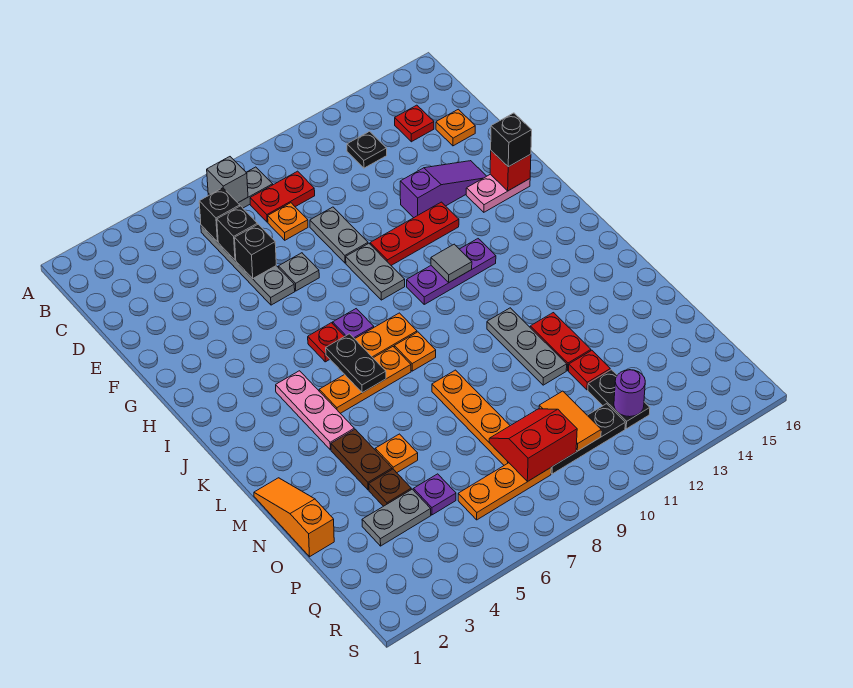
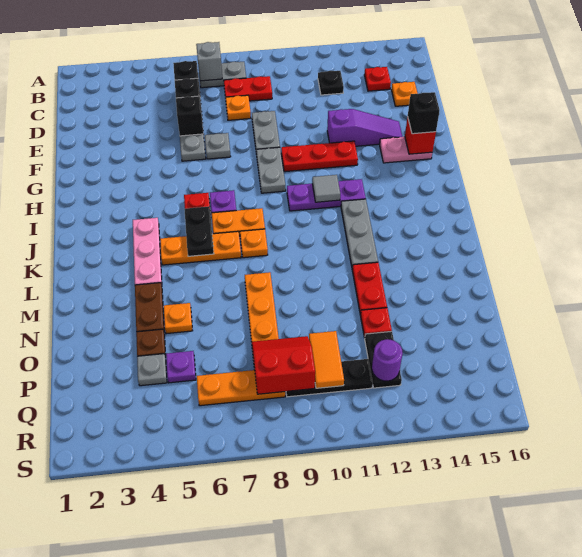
grey 1x3 plate [487,308,567,385] -> grey 1x3 plate moved to [341,199,378,269]
orange 1x3 slope [254,478,334,557] -> none
grey 1x2 plate [362,489,431,546] -> grey 1x1 plate [137,354,167,386]

